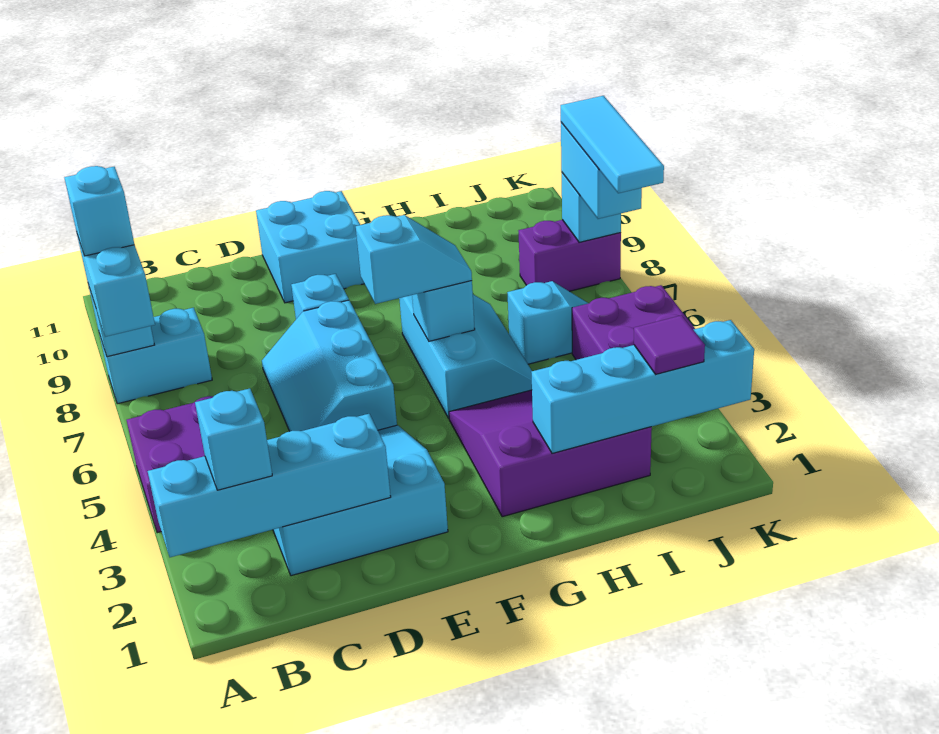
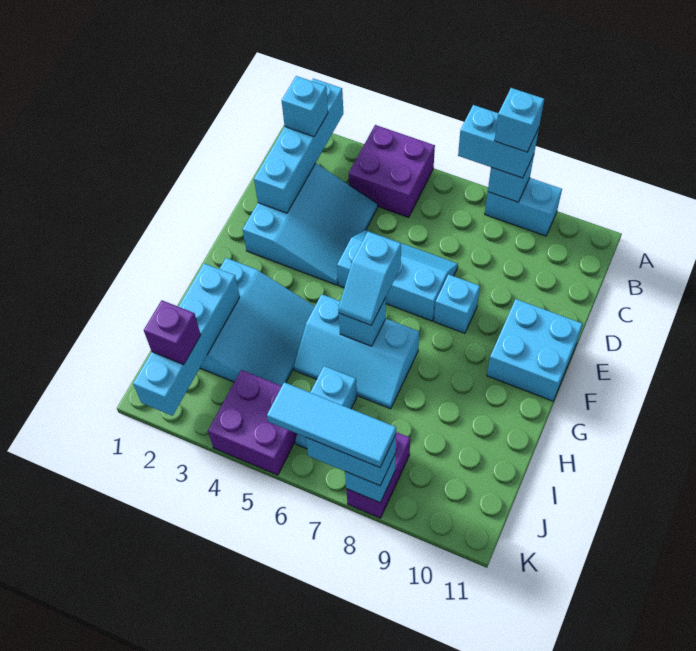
cyan 1x2 brick [99,308,212,404] -> cyan 1x2 brick turned to [485,178,562,236]
purple 3x3 slope [449,390,652,517] -> cyan 3x3 slope [200,258,315,386]
purple 1x1 tile [634,315,705,374] -> purple 1x1 brick [144,300,201,364]

